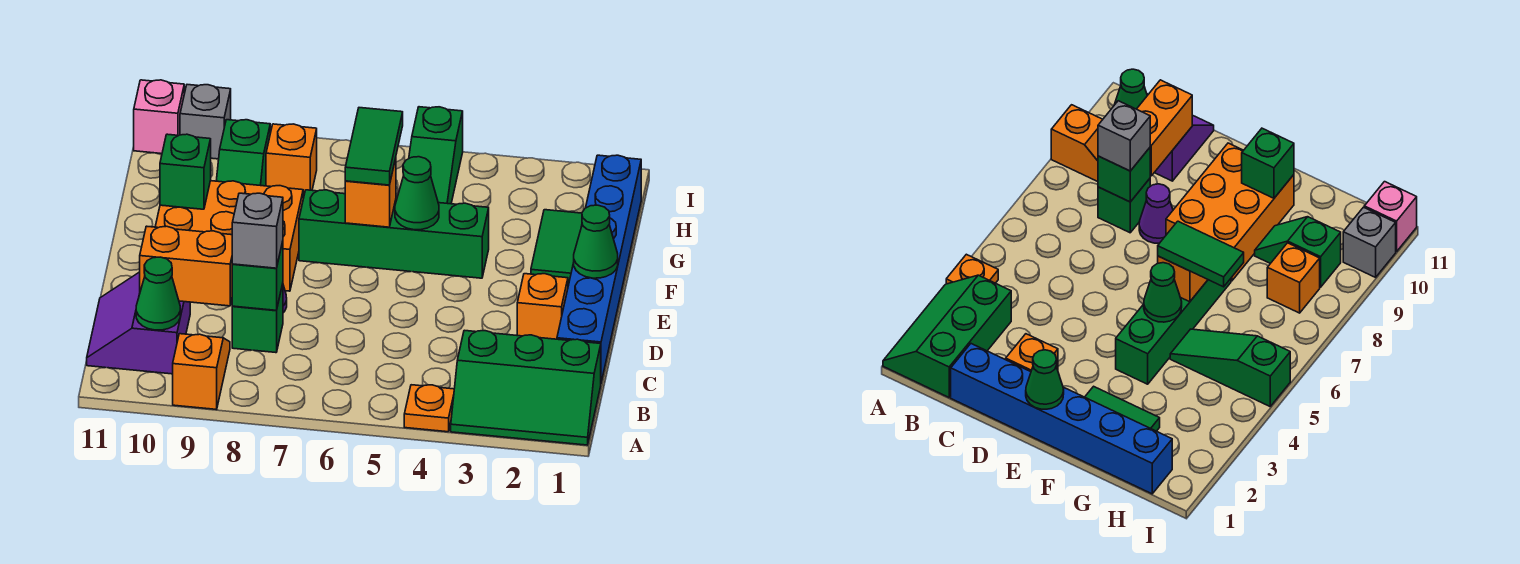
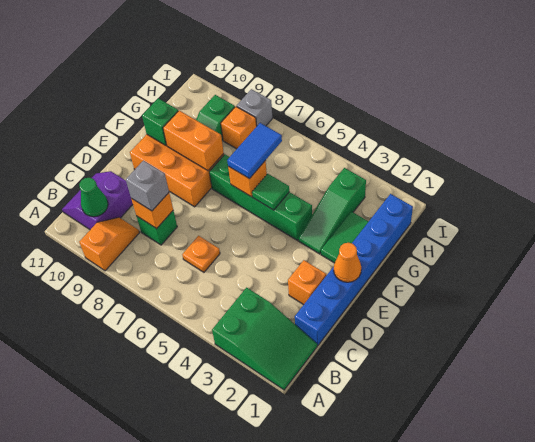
green 2x3 slope [451,330,601,445] -> green 2x3 slope turned to [212,288,317,390]
orange 1x1 plate [404,385,454,432] -> orange 1x1 plate moved to [182,236,220,272]
green 1x1 brick [232,242,283,310] -> orange 1x1 brick [131,193,173,229]
orange 1x2 brick [140,226,233,306] -> orange 1x2 brick moved to [163,111,224,171]
purple 1x1 cone [1139,184,1173,243] -> none
green 1x1 cone [574,205,618,278] -> orange 1x1 cone [334,243,361,282]
green 1x1 cone [395,157,439,230] -> green 1x1 tile [252,174,289,210]
green 1x2 tile [345,108,403,185] -> blue 1x2 tile [227,123,282,179]
green 1x3 slope [409,107,463,204] -> green 1x3 slope moved to [298,168,366,254]
grey 1x1 brick [180,85,231,159] -> grey 1x1 brick moved to [237,89,273,126]
pink 1x1 brick [134,80,184,154] -> none

